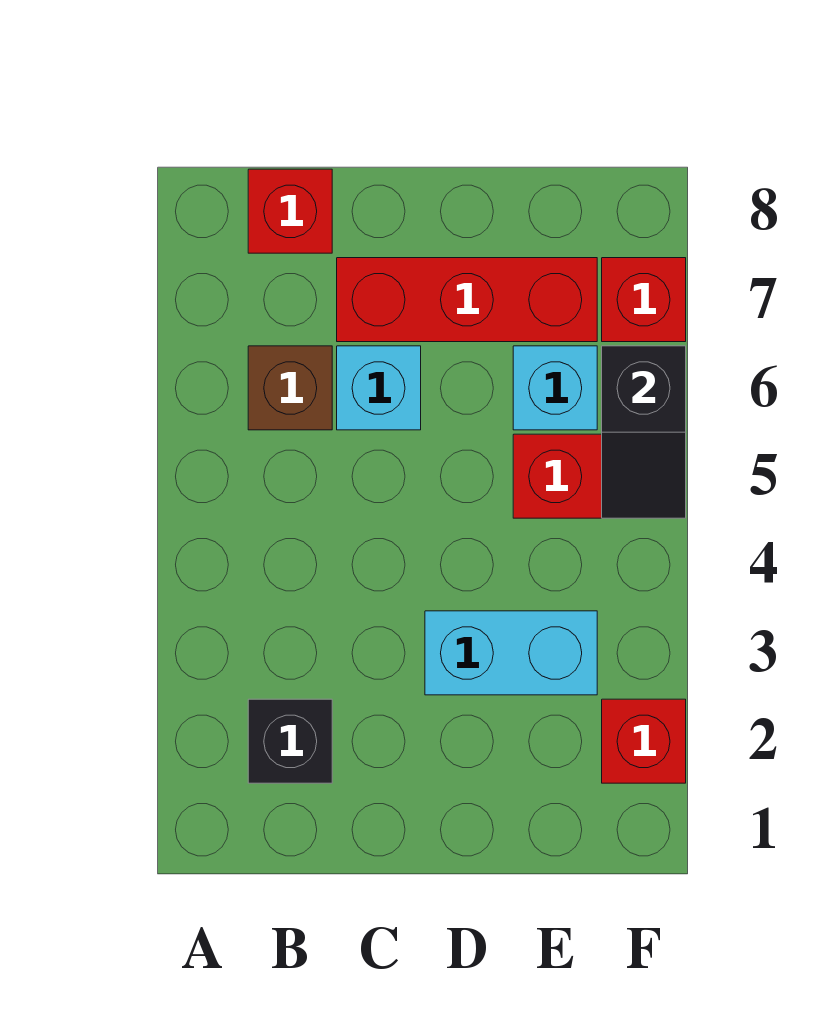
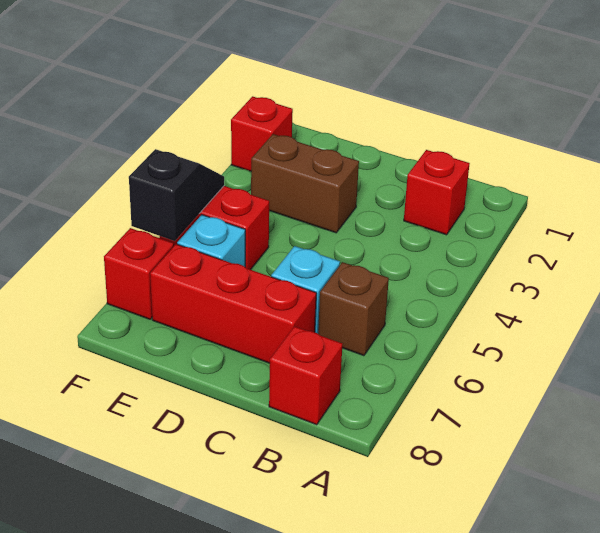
black 1x1 brick [248,699,332,783] -> red 1x1 brick [404,150,470,235]
cyan 1x2 brick [425,611,597,695] -> brown 1x2 brick [251,134,359,233]

